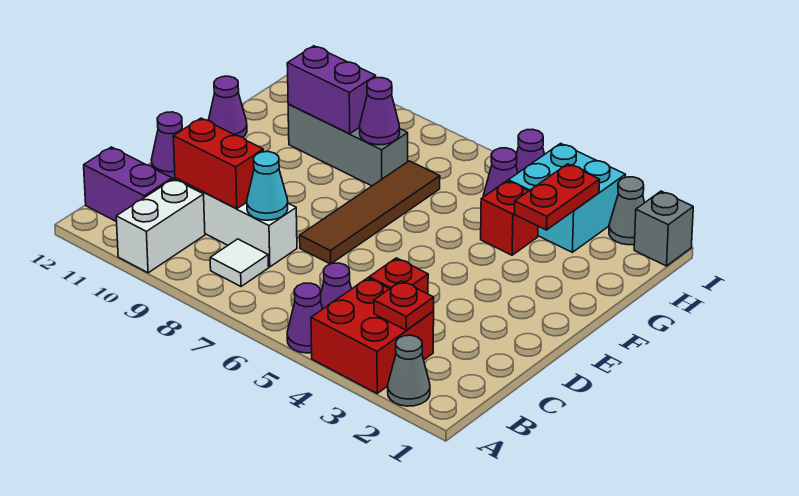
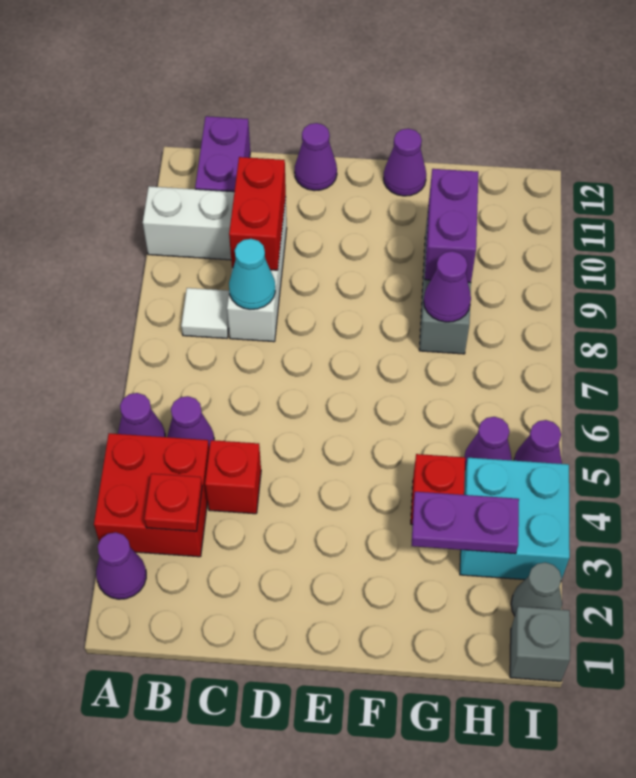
grey 1x1 cone [388,335,430,406] -> purple 1x1 cone [96,532,146,599]
brown 1x4 tile [300,161,440,264] -> none
red 1x2 plate [515,164,600,230] -> purple 1x2 plate [412,492,519,554]

